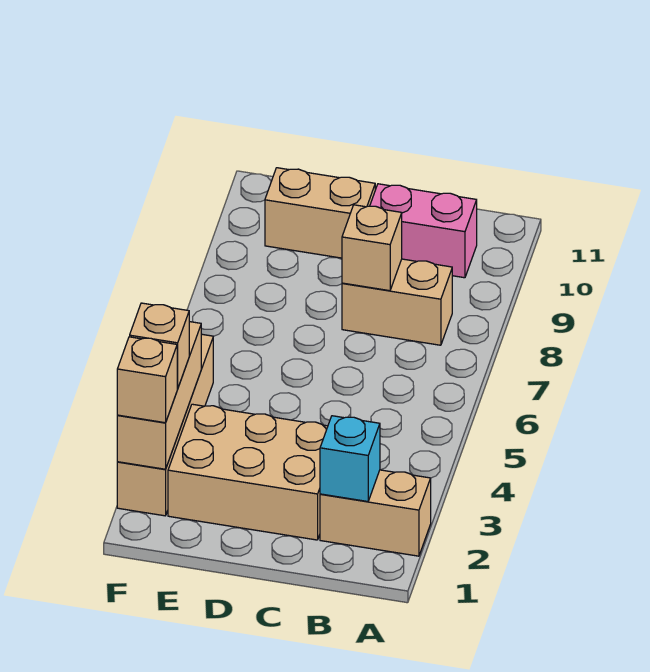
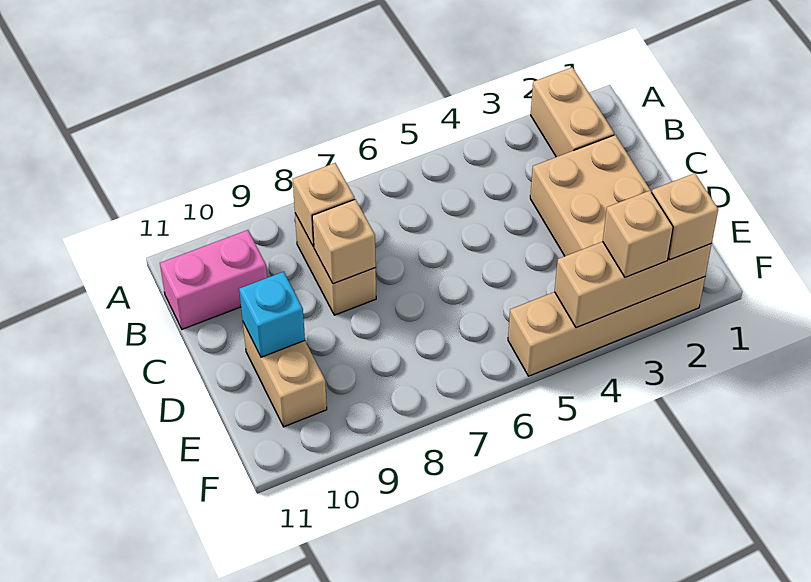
cyan 1x1 brick [320,416,380,501] -> cyan 1x1 brick moved to [239,272,305,357]
none -> tan 1x1 brick [293,163,355,247]
pink 1x2 brick [370,184,477,278] -> pink 1x2 brick turned to [160,230,267,329]

